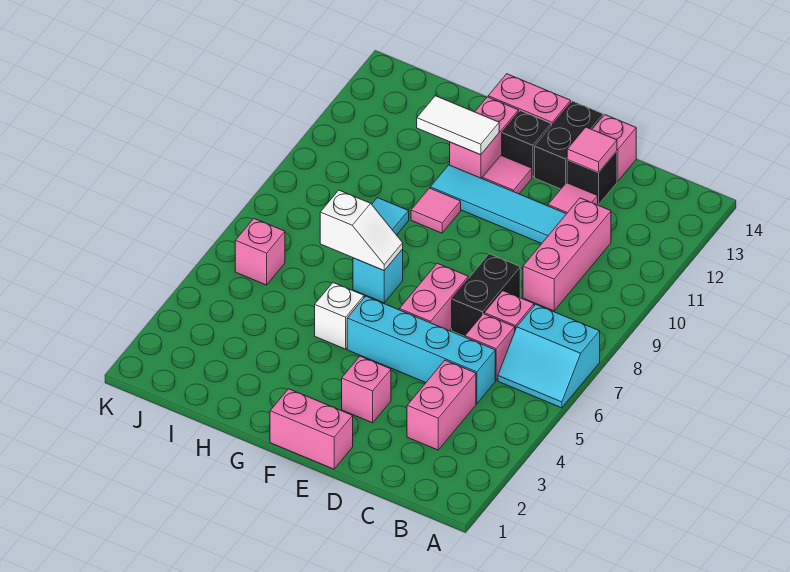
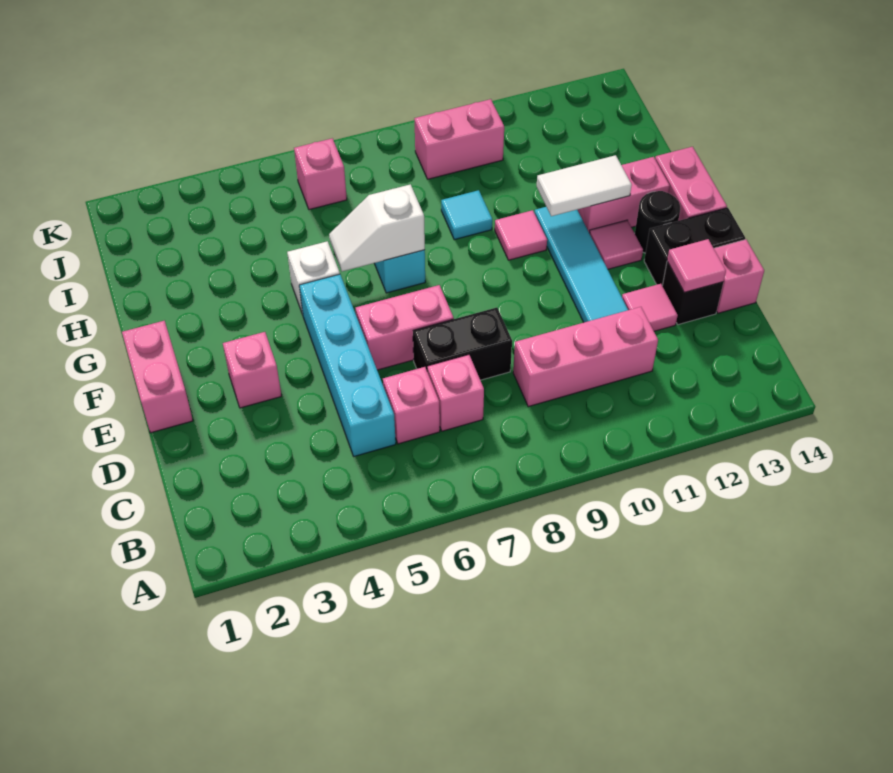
cyan 2x2 slope [498,304,600,408] -> none
pink 1x2 brick [407,360,476,450] -> pink 1x2 brick moved to [414,99,504,179]
black 1x1 brick [502,111,551,177] -> black 1x1 round brick [635,191,680,253]
white 1x2 slope [320,190,403,270] -> white 1x2 slope turned to [329,184,425,271]
white 1x2 tile [417,96,499,155] -> white 1x2 tile turned to [537,155,632,216]

